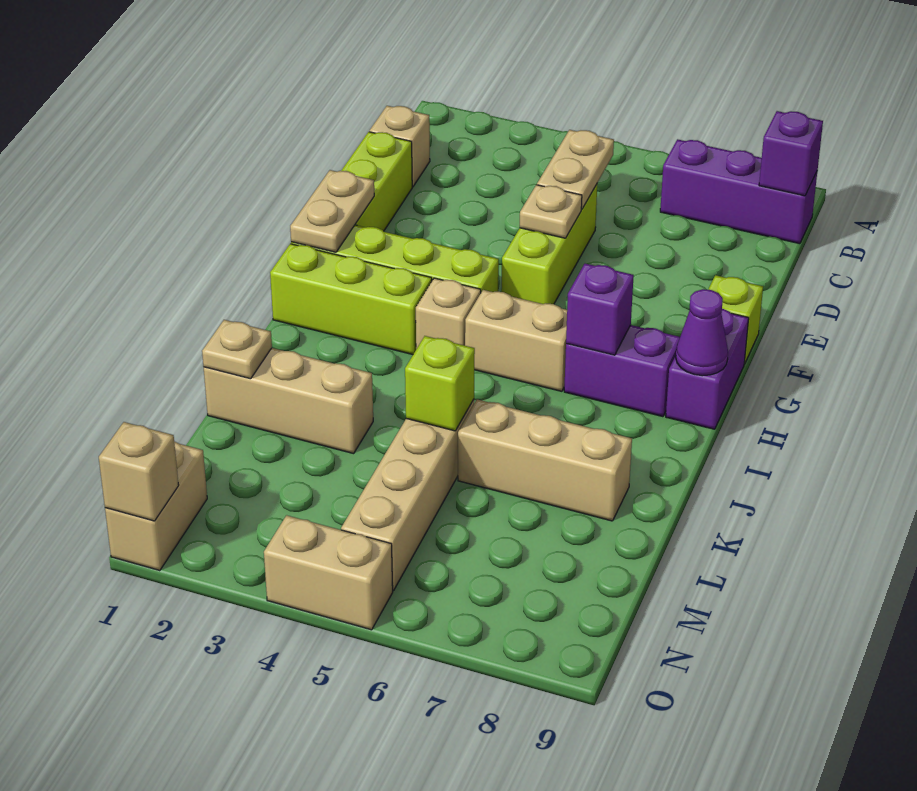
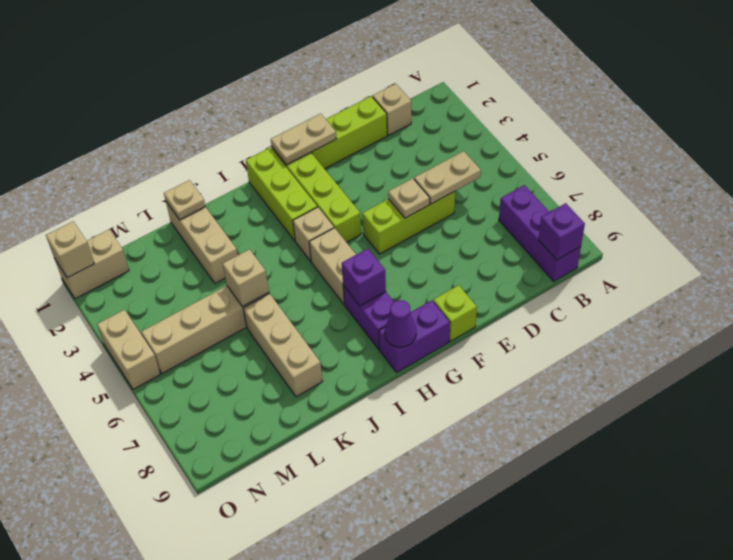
lime 1x1 brick [405,336,475,431] -> tan 1x1 brick [223,249,269,307]

